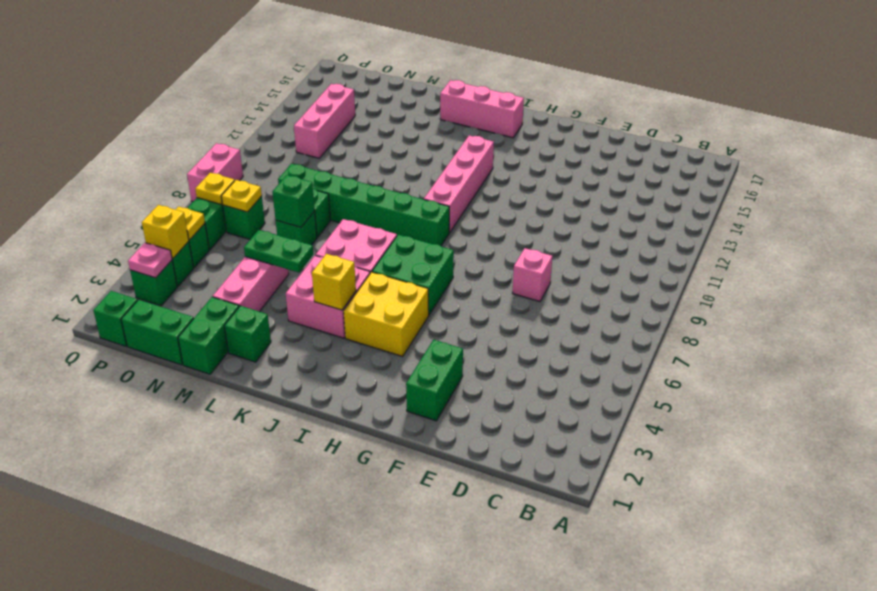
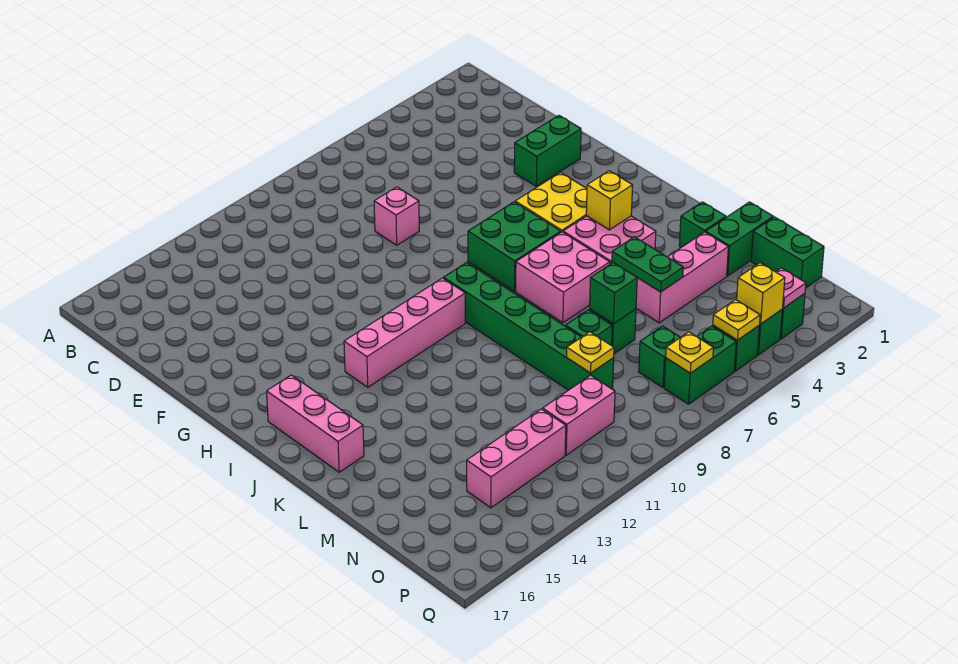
yellow 1x1 plate [221,180,262,212] -> yellow 1x1 plate moved to [566,332,614,373]
green 1x1 brick [93,291,138,346] -> none
pink 1x2 brick [187,143,243,202] -> pink 1x2 brick moved to [543,375,615,455]

